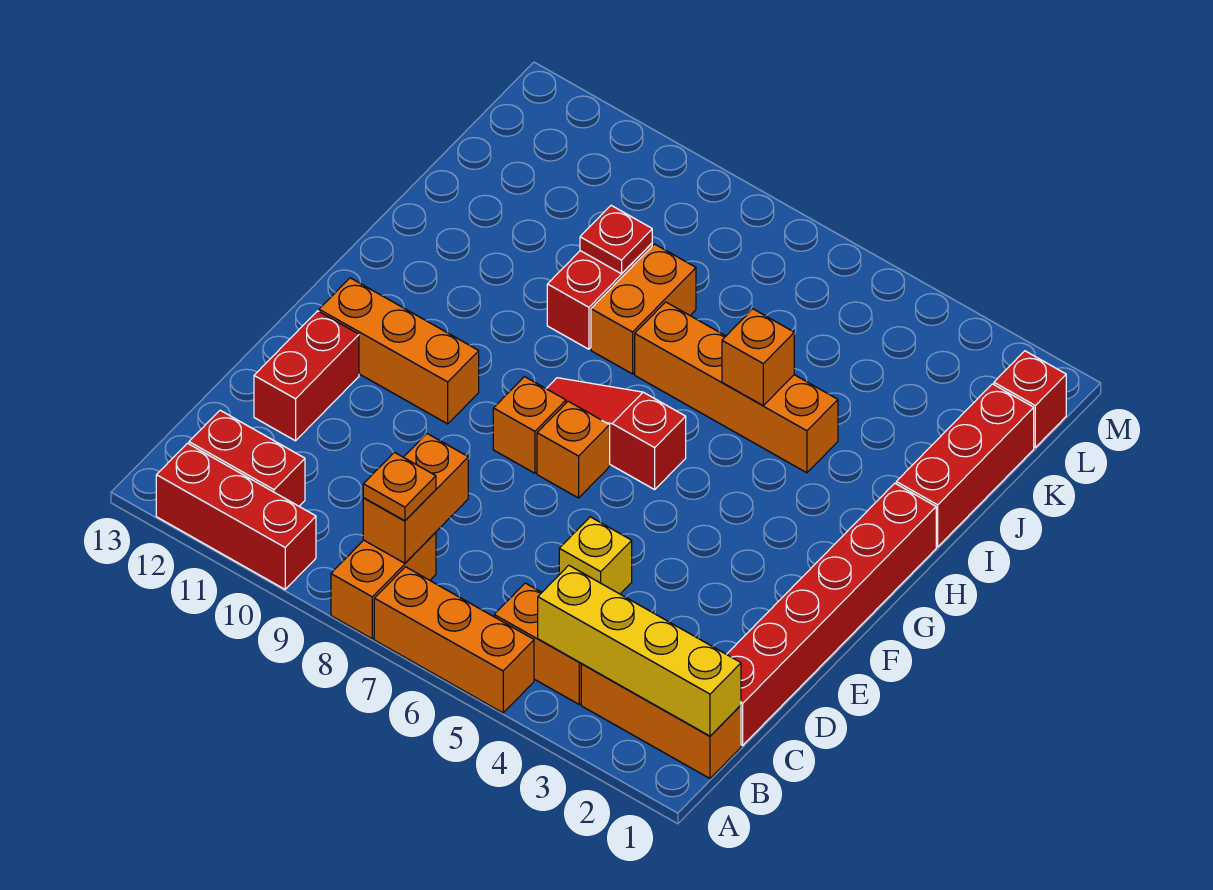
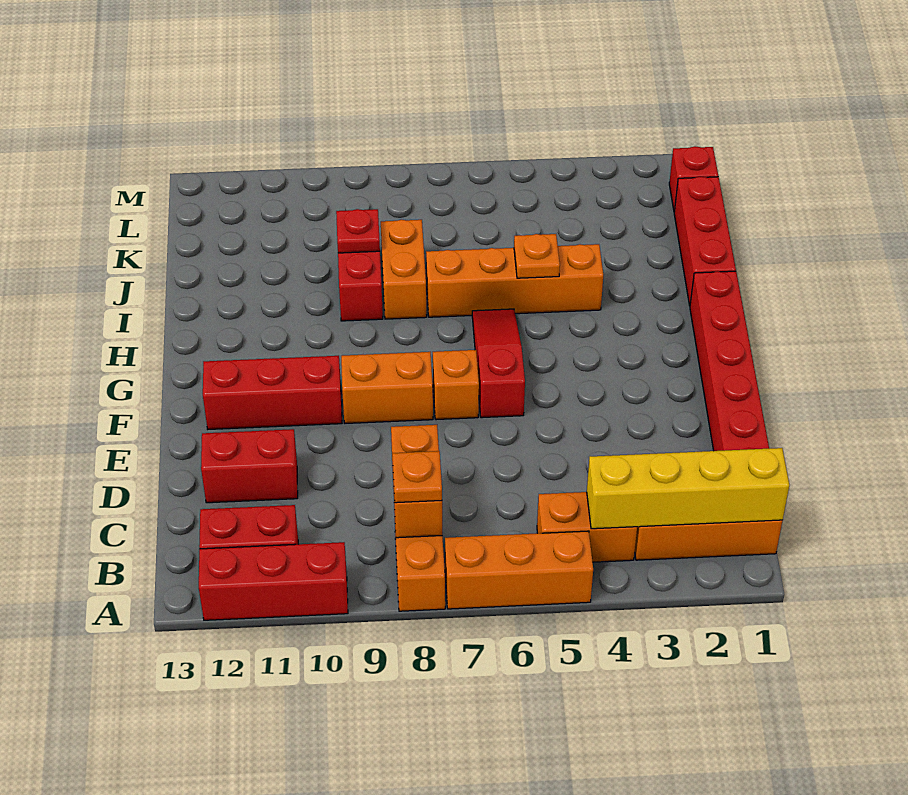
yellow 1x1 brick [559,517,632,594] -> none
red 1x2 brick [254,311,359,441] -> red 1x2 brick turned to [201,429,298,503]
orange 1x1 brick [493,377,566,473] -> orange 1x2 brick [341,352,433,423]
orange 1x3 brick [319,278,479,424] -> red 1x3 brick [203,356,342,429]
red 1x3 slope [546,378,686,490] -> red 1x3 slope turned to [472,309,525,418]
orange 1x1 brick [722,309,794,405] -> orange 1x1 plate [514,234,560,278]

